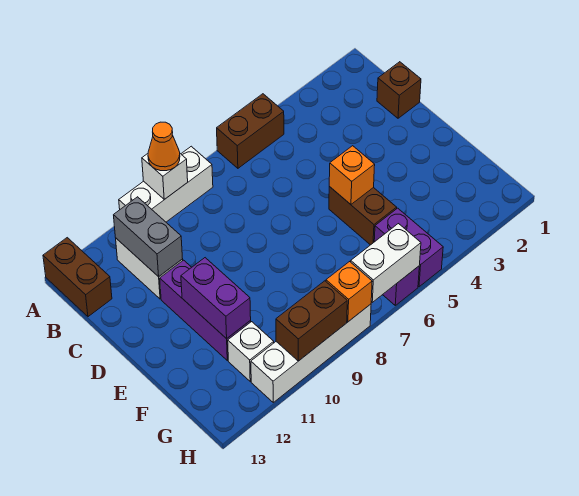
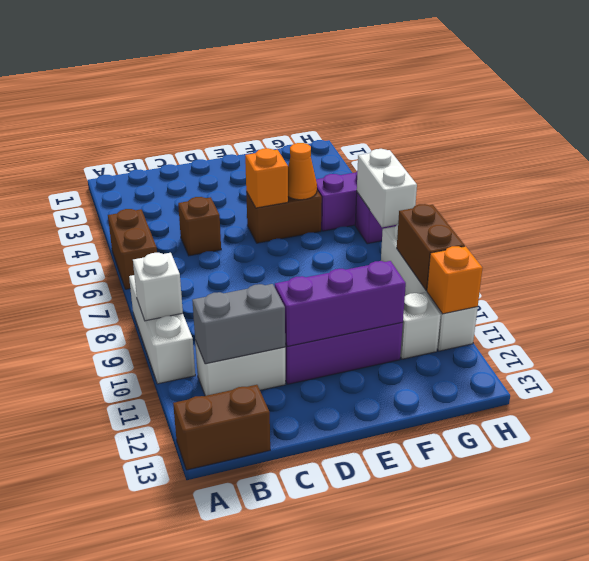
orange 1x1 cone [148,122,180,171] -> orange 1x1 cone moved to [288,143,317,200]
brown 1x1 brick [377,62,421,118] -> brown 1x1 brick moved to [178,197,221,256]
purple 1x2 brick [181,258,251,339] -> purple 1x3 brick [275,261,406,346]
orange 1x1 brick [326,262,372,322] -> orange 1x1 brick moved to [427,246,482,314]

